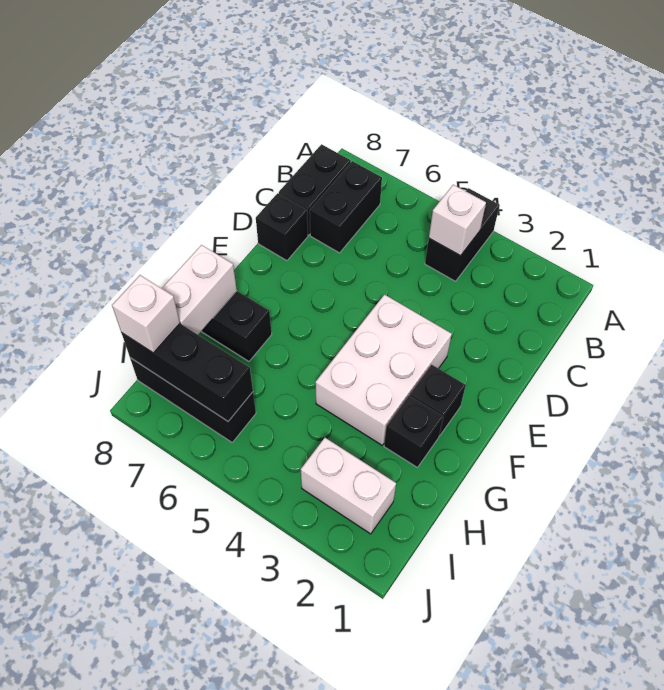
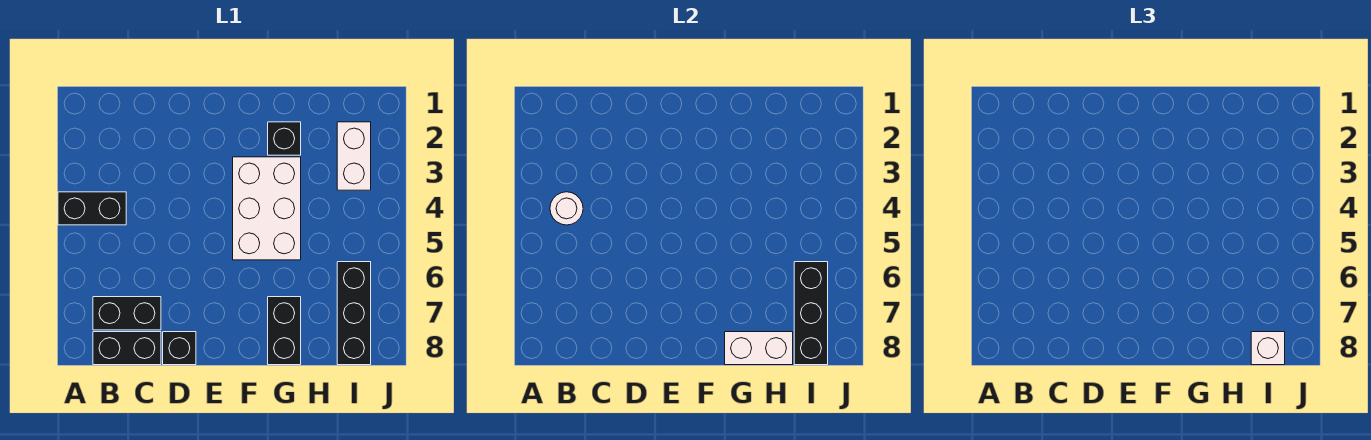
white 1x1 brick [429,185,486,256] -> white 1x1 round brick [550,192,583,225]
white 2x3 brick [315,295,452,445] -> white 2x3 brick turned to [233,157,301,260]
black 1x1 brick [410,365,466,436] -> none

